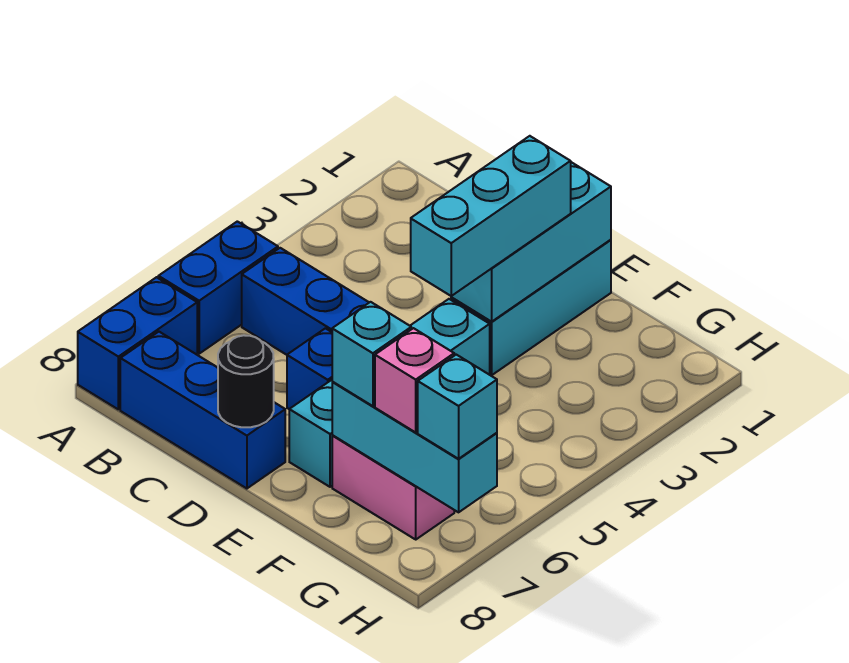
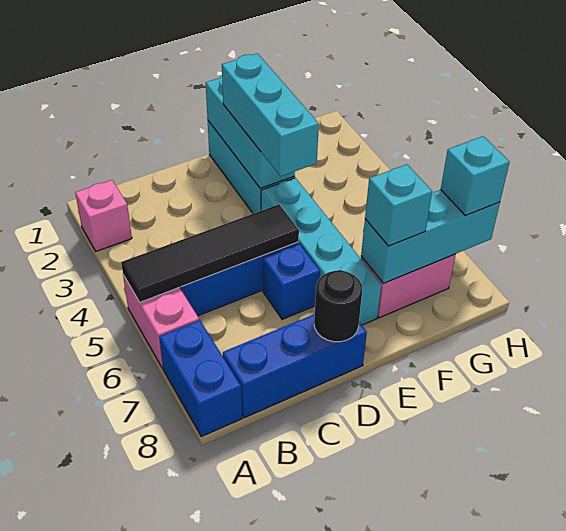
blue 1x2 brick [158,221,278,354] -> pink 1x2 brick [123,275,199,368]
none -> black 1x4 tile [121,204,299,302]
pink 1x1 brick [375,328,454,432] -> pink 1x1 brick moved to [75,180,132,251]

